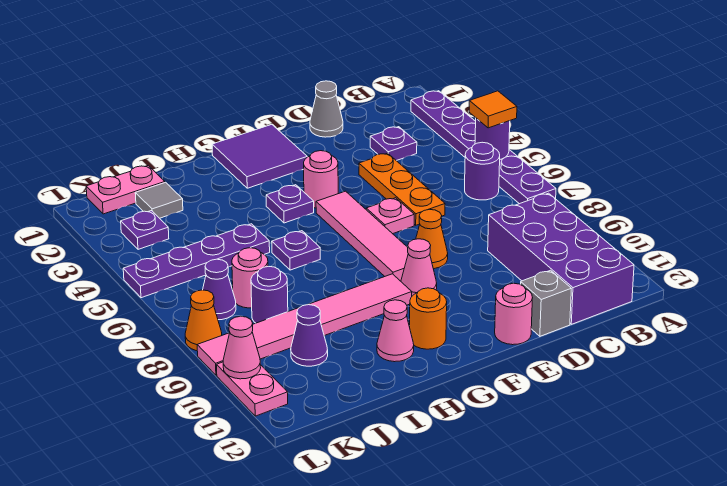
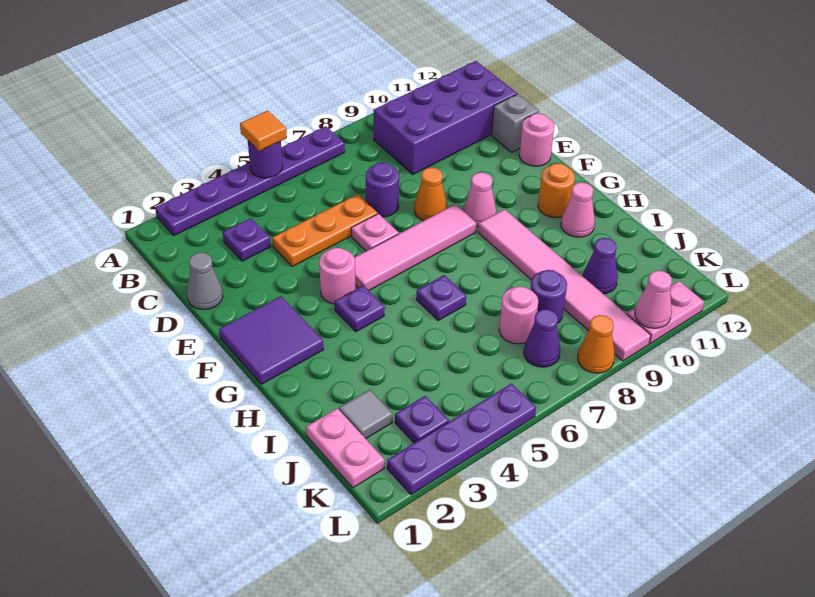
purple 1x1 round brick [465,142,500,200] -> purple 1x1 round brick moved to [366,163,399,217]
purple 1x4 plate [123,224,270,298] -> purple 1x4 plate turned to [387,384,536,495]

